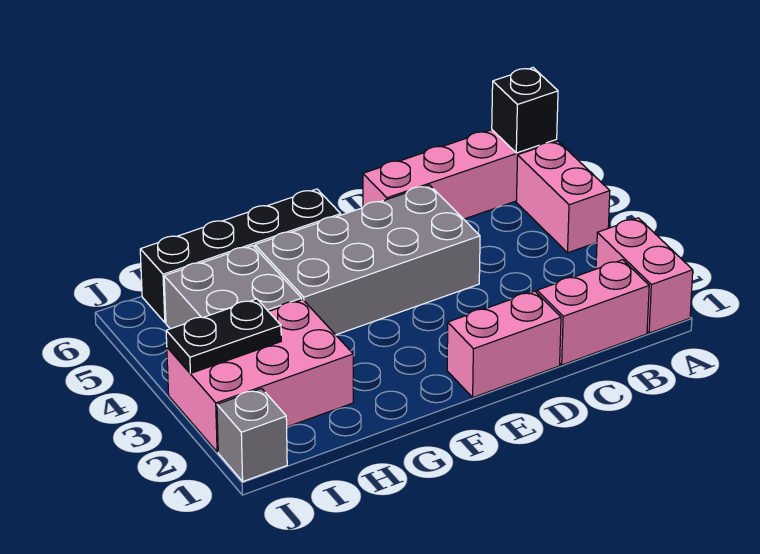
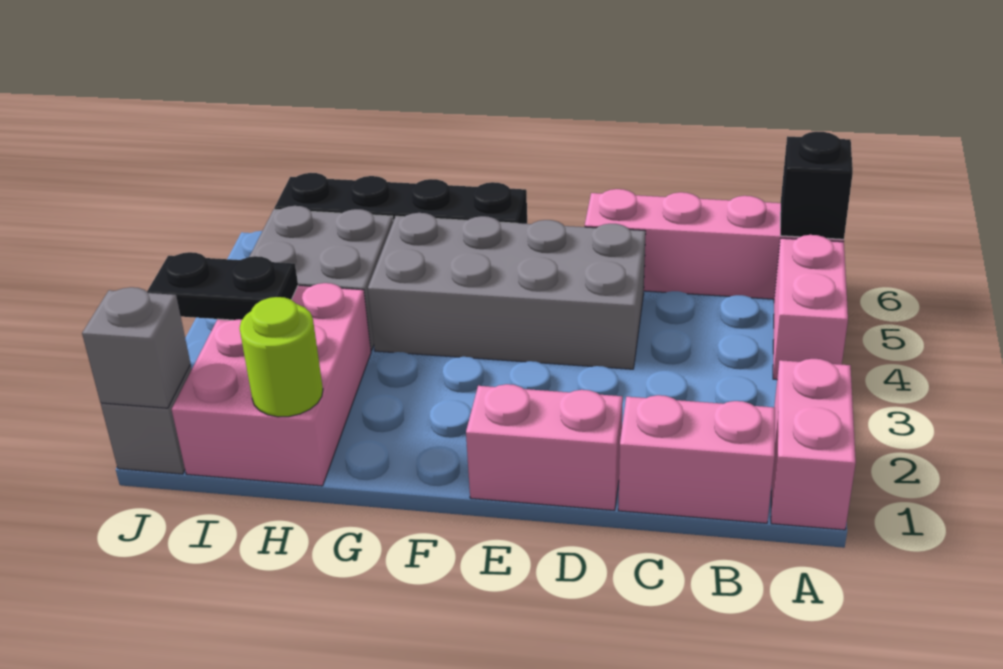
none -> lime 1x1 round brick [240,297,323,417]
pink 2x3 brick [167,300,353,452] -> pink 2x3 brick turned to [172,283,371,486]
none -> grey 1x1 brick [82,287,191,408]

